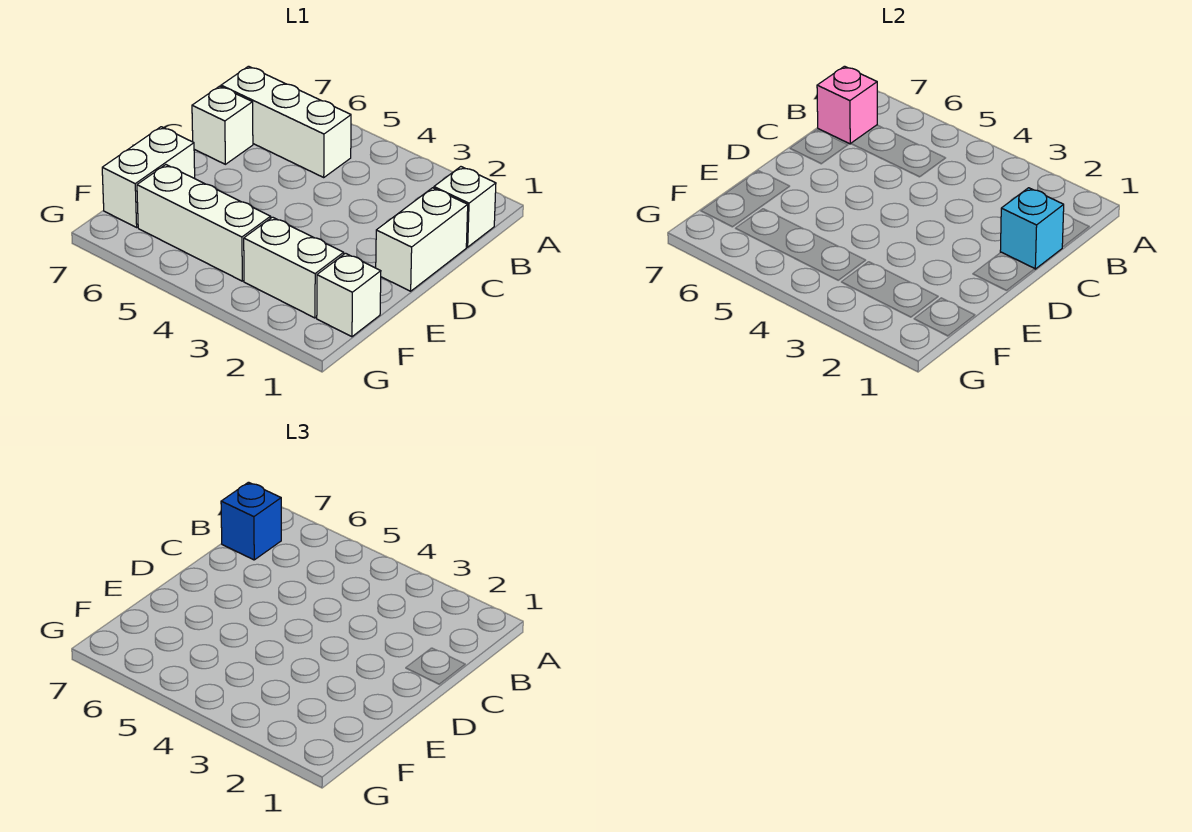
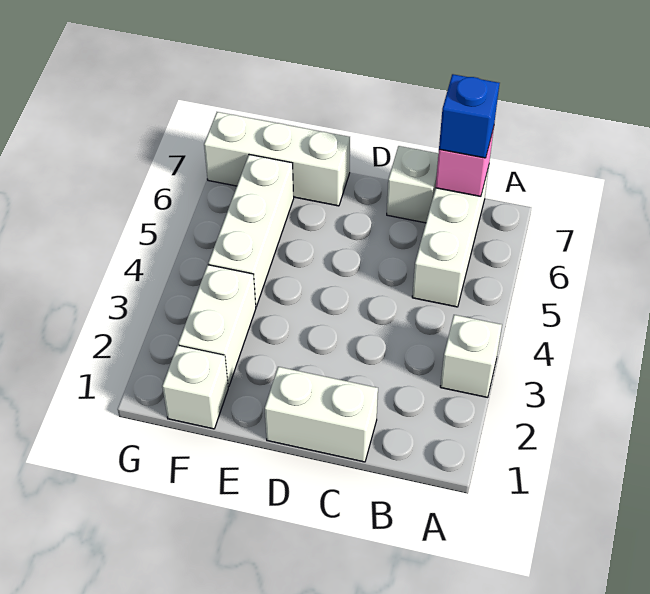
white 1x1 brick [434,167,496,247] -> white 1x1 brick moved to [440,315,502,397]
cyan 1x1 brick [1000,188,1064,269] -> none
white 1x2 brick [102,127,195,227] -> white 1x3 brick [204,112,350,206]

